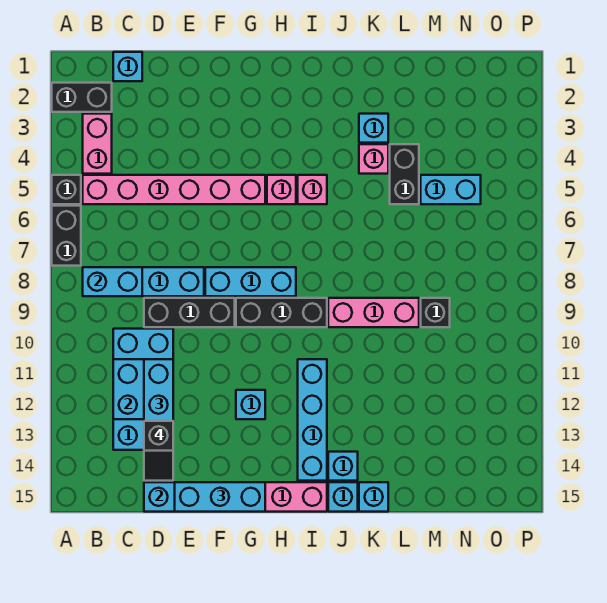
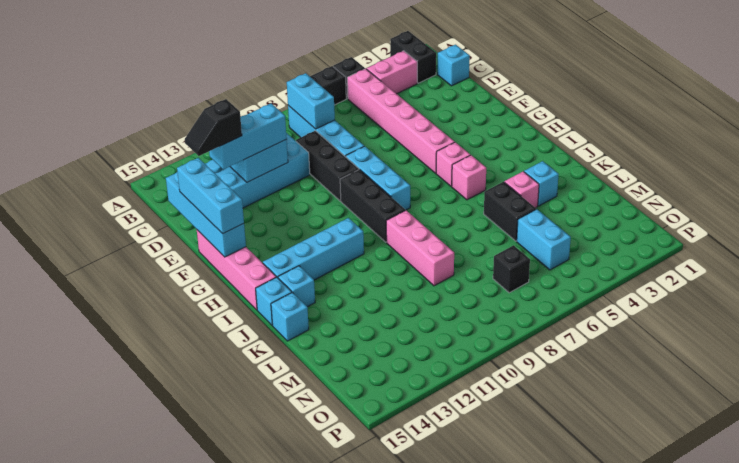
cyan 1x1 brick [236,390,265,419] -> none
black 1x2 brick [390,144,419,204] -> black 1x2 brick turned to [484,182,536,241]
black 1x1 brick [421,298,450,327] -> black 1x1 brick moved to [493,245,530,293]

